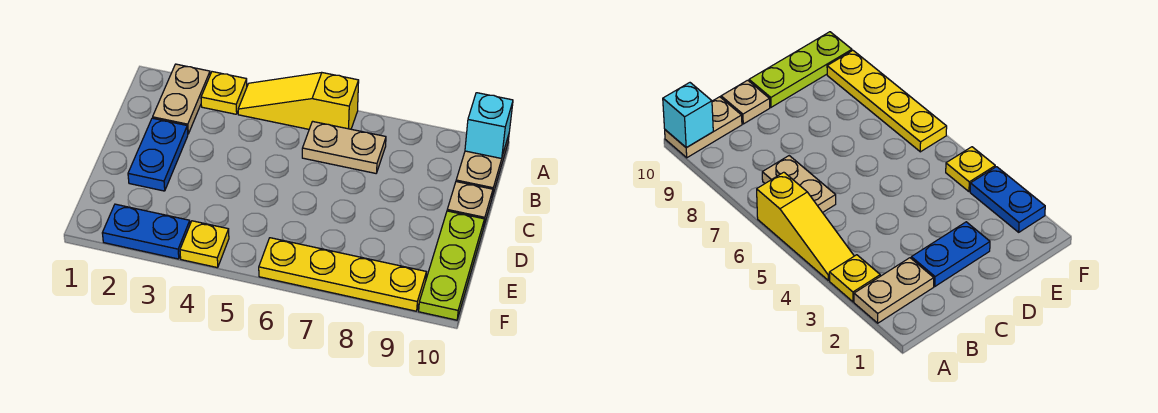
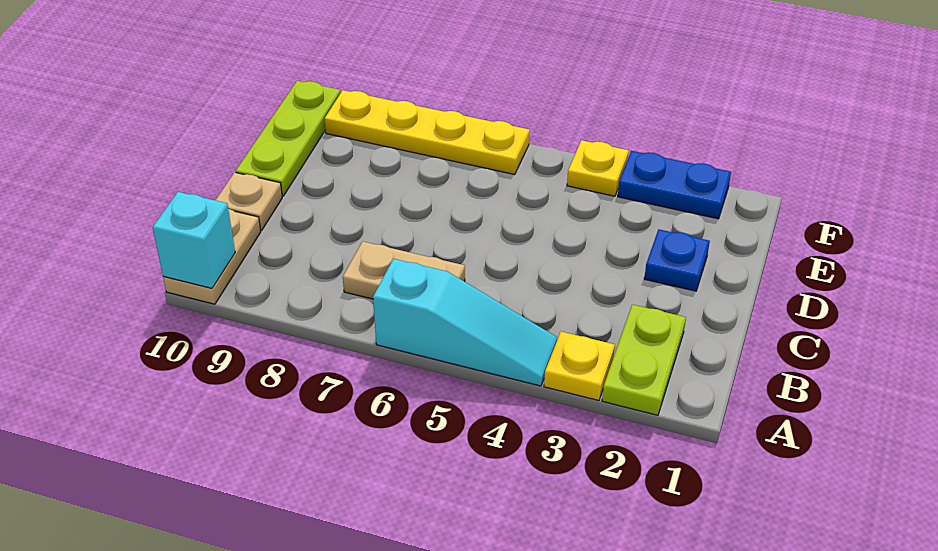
tan 1x2 plate [153,64,210,134] -> lime 1x2 plate [602,305,686,415]
yellow 1x3 slope [238,73,359,129] -> cyan 1x3 slope [373,259,557,386]
blue 1x2 plate [128,118,188,191] -> blue 1x1 plate [644,229,710,291]

